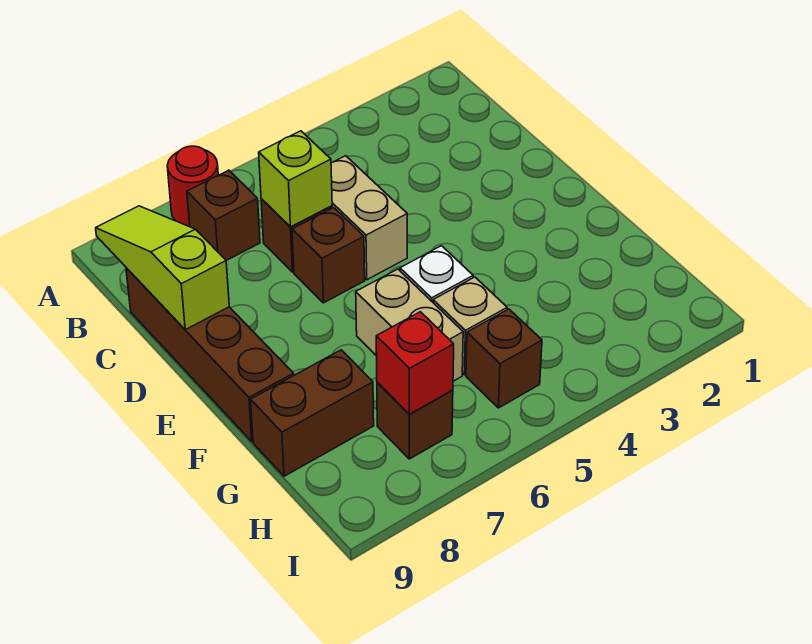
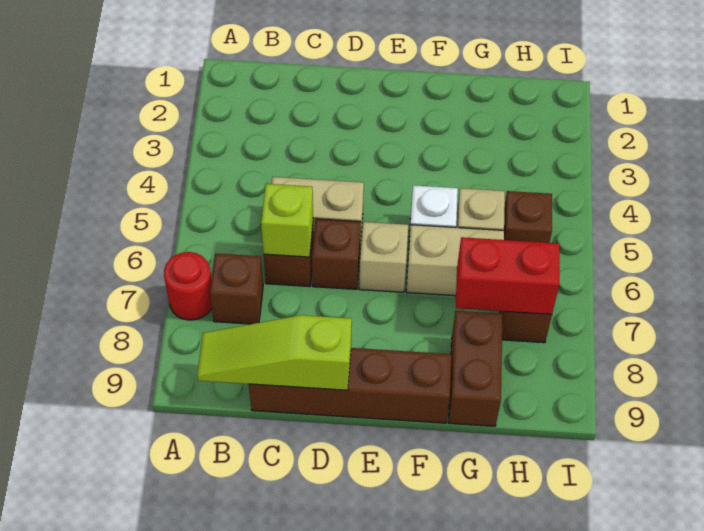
none -> tan 1x1 brick [359,222,408,292]
red 1x1 brick [376,312,454,414] -> red 1x2 brick [456,237,559,314]

